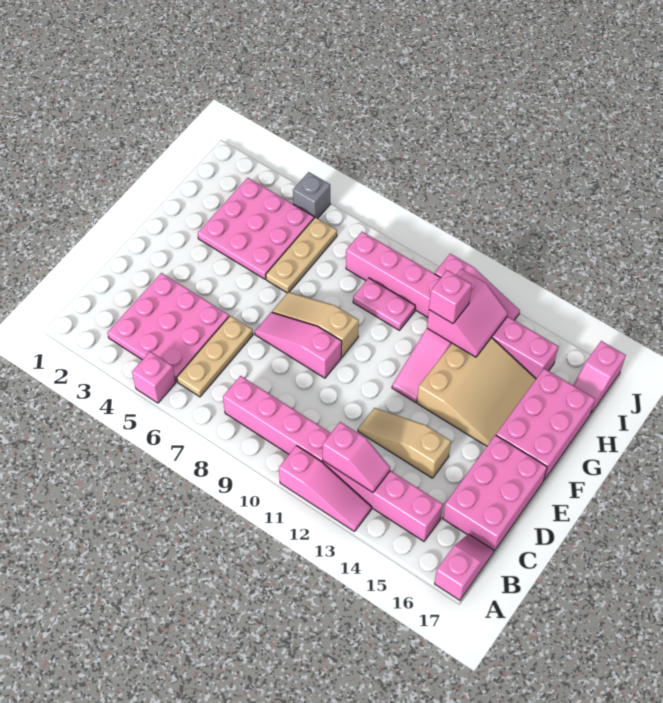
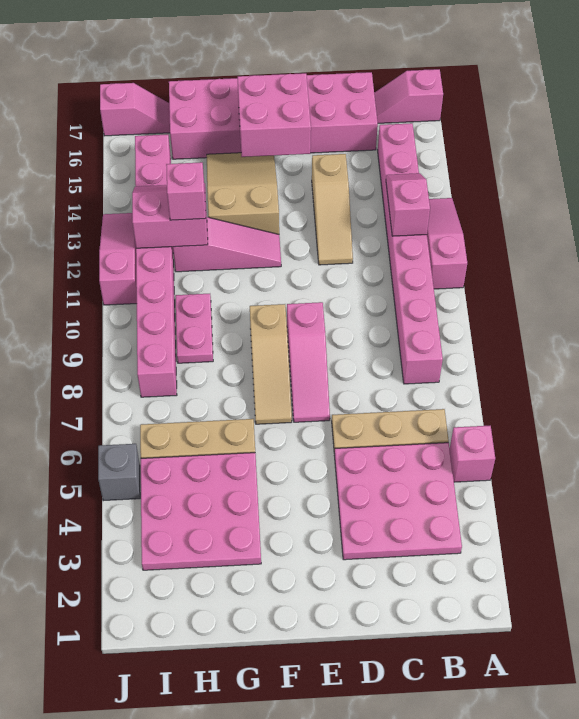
none -> pink 2x2 brick [238,73,311,157]
tan 3x3 slope [417,337,536,446] -> tan 2x3 slope [207,153,279,234]

